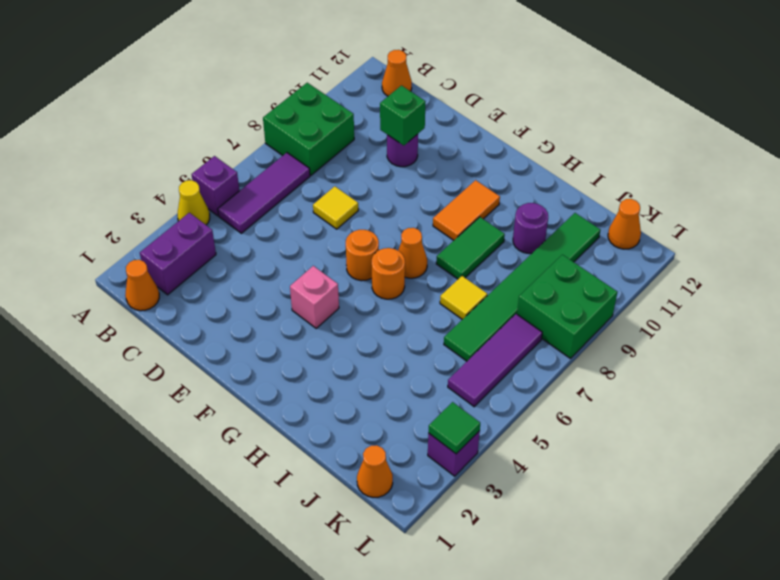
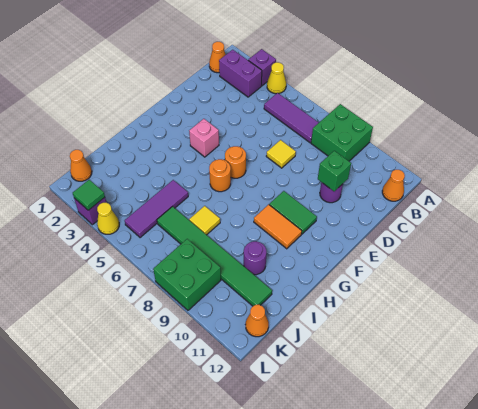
purple 1x1 brick [192,156,239,216] -> purple 1x1 brick moved to [248,49,276,86]
orange 1x1 cone [398,228,427,278] -> none
green 1x2 tile [436,217,505,279] -> green 1x2 tile moved to [269,191,317,234]
purple 1x3 tile [448,314,542,407] -> purple 1x3 tile turned to [125,180,188,238]
none -> yellow 1x1 cone [97,203,119,234]

